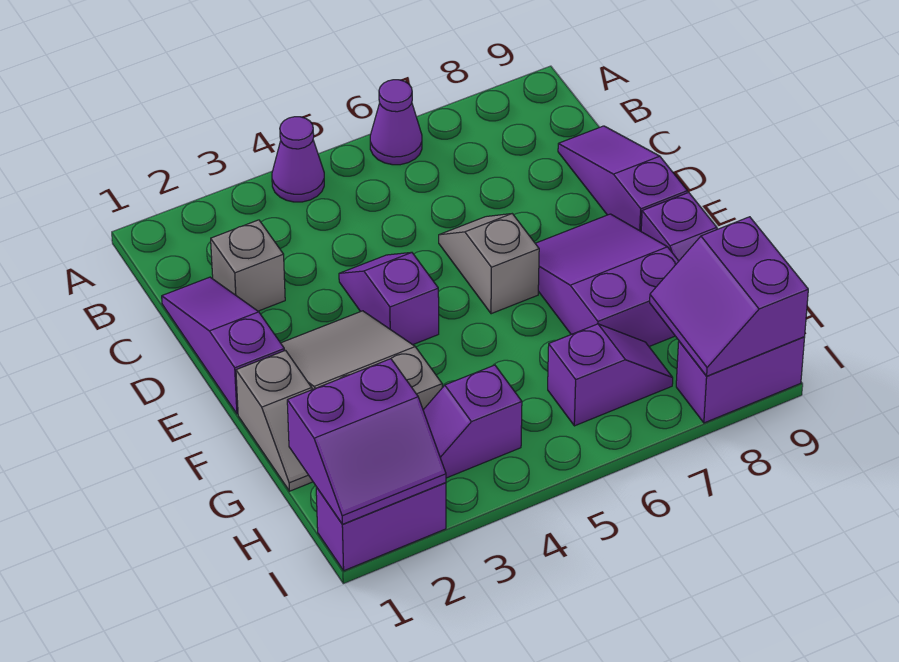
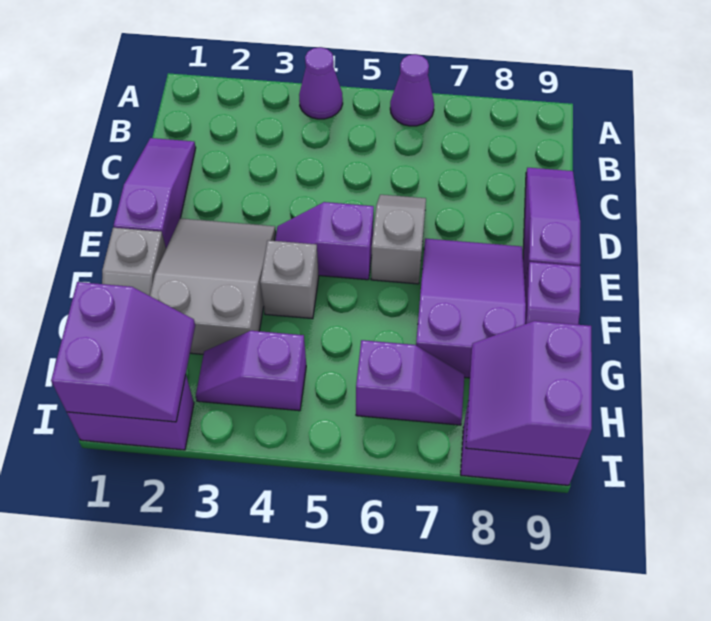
grey 1x1 brick [211,220,285,311] -> grey 1x1 brick moved to [260,240,319,319]
purple 1x2 slope [339,252,439,345] -> purple 1x2 slope turned to [275,202,374,280]
purple 2x2 slope [287,359,446,524] -> purple 2x2 slope turned to [51,282,195,422]

